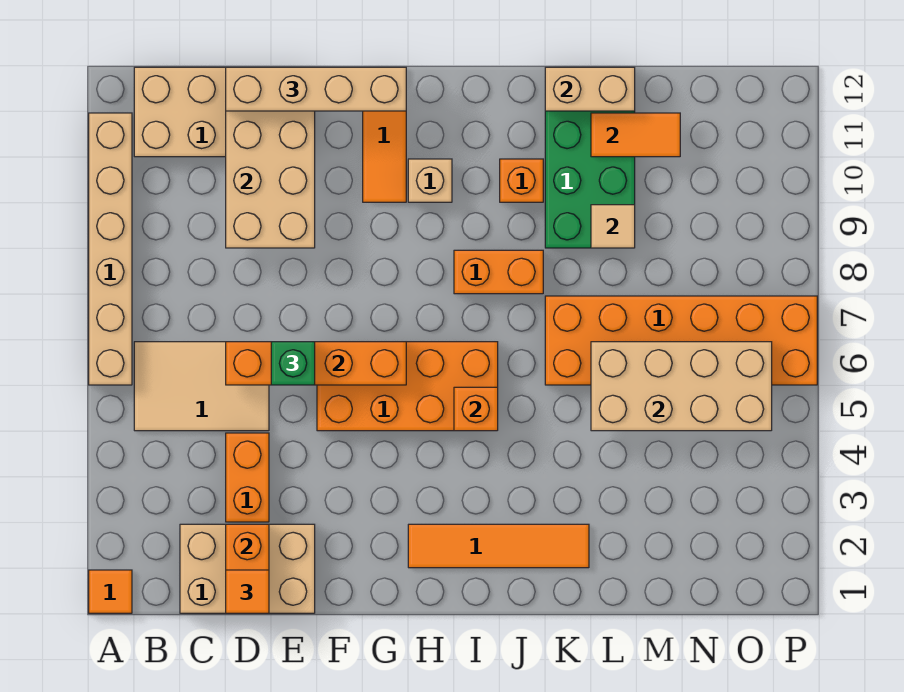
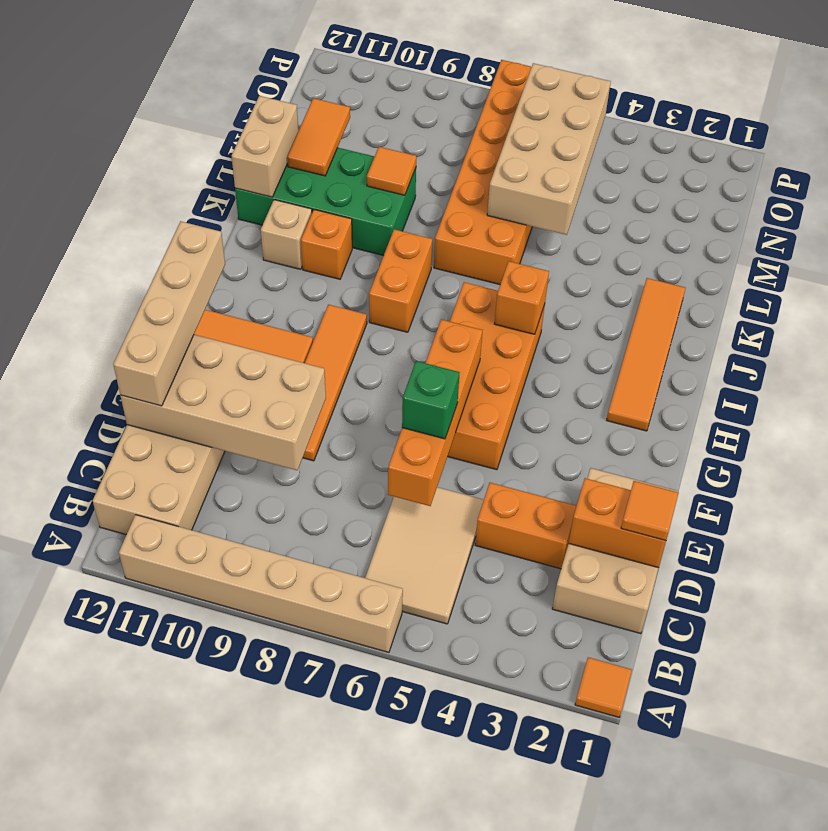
none -> orange 1x4 tile [303,304,367,461]
tan 1x1 brick [408,159,452,202] -> tan 1x1 brick moved to [261,200,312,269]
tan 1x1 tile [591,205,635,248] -> orange 1x1 tile [367,147,416,195]

